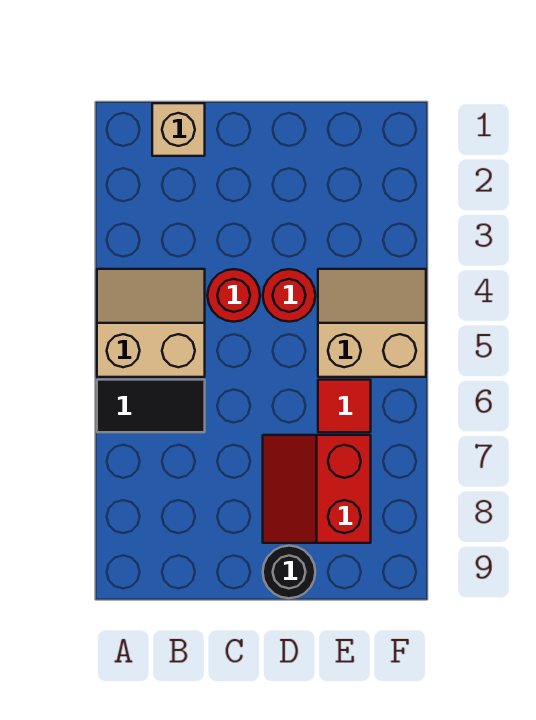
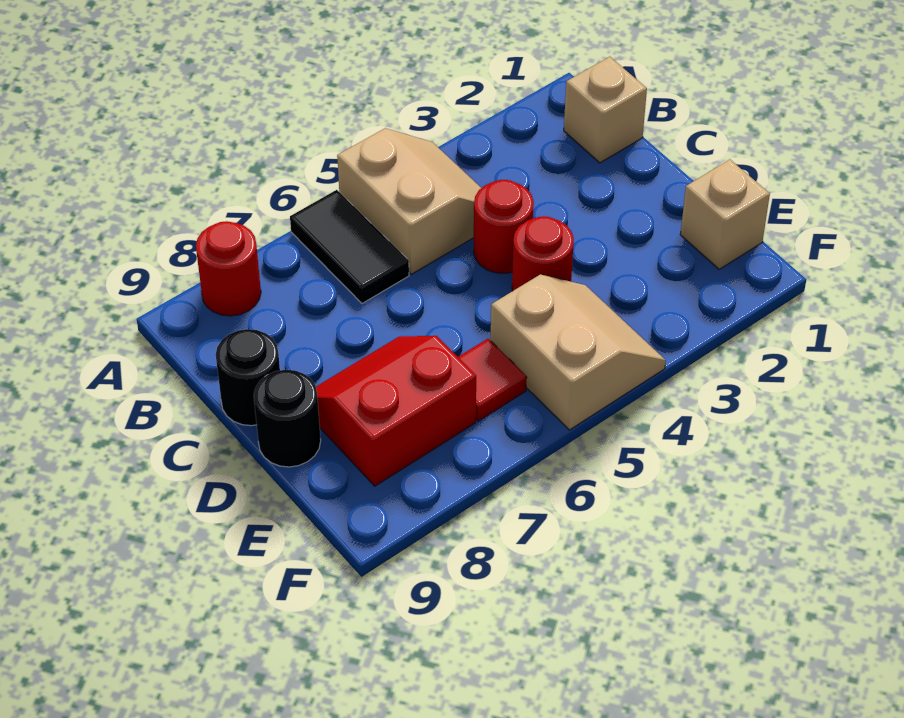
none -> red 1x1 round brick [196,221,261,316]
none -> black 1x1 round brick [216,329,280,426]
none -> tan 1x1 brick [680,159,770,269]

